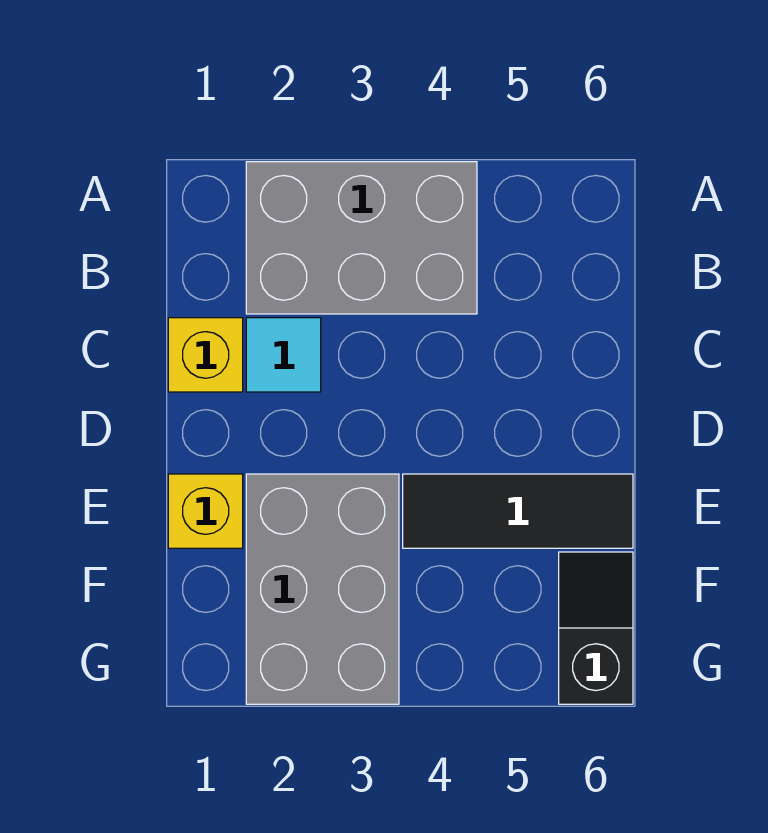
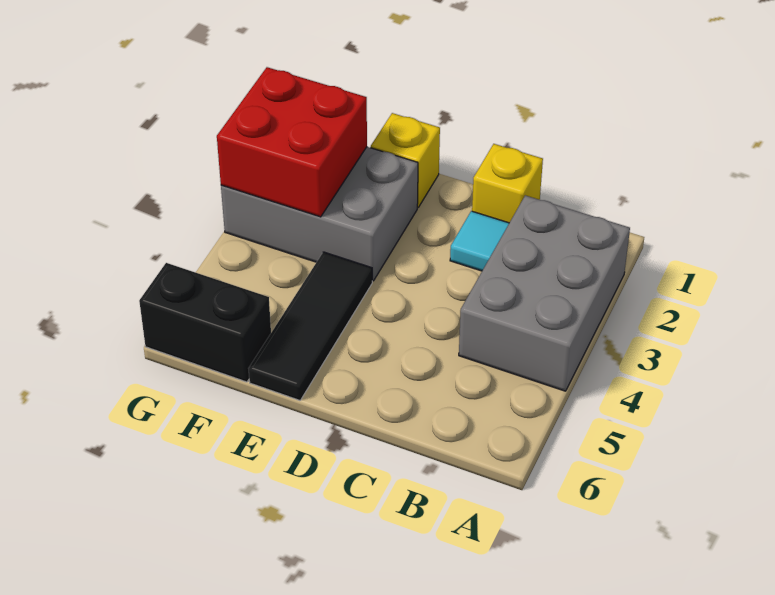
none -> red 2x2 brick [217,67,367,217]
black 1x2 slope [559,552,633,704] -> black 1x2 brick [139,263,271,382]

